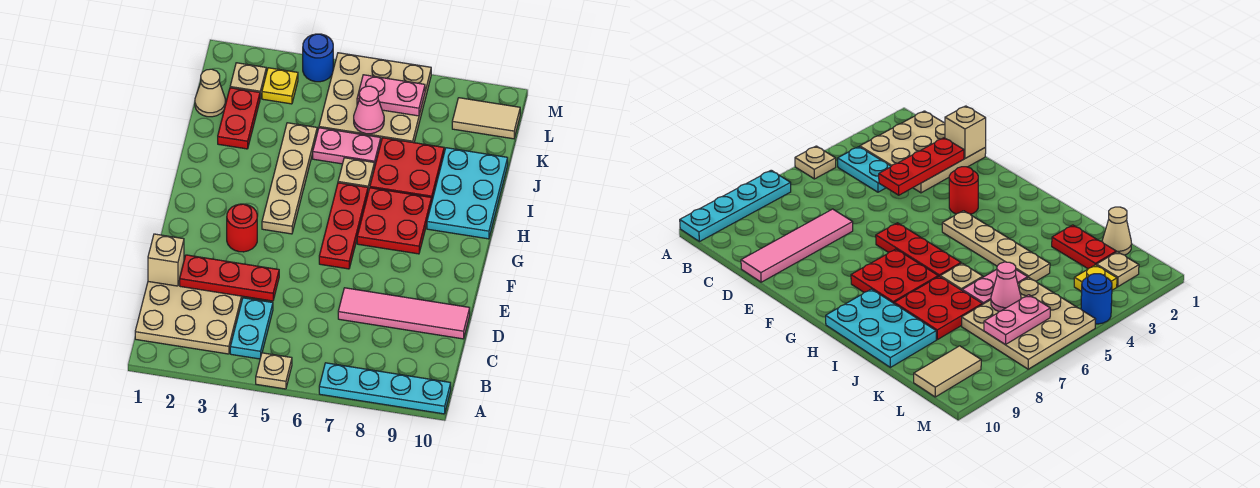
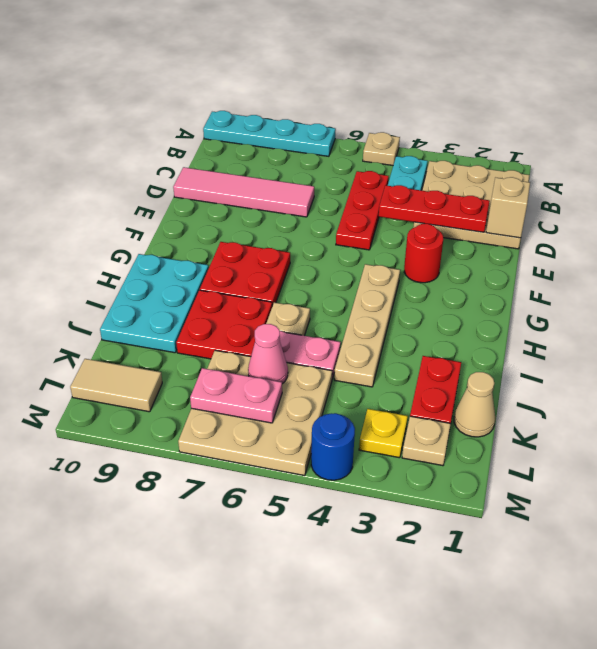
red 1x3 plate [319,183,368,269] -> red 1x3 plate moved to [336,171,389,250]

